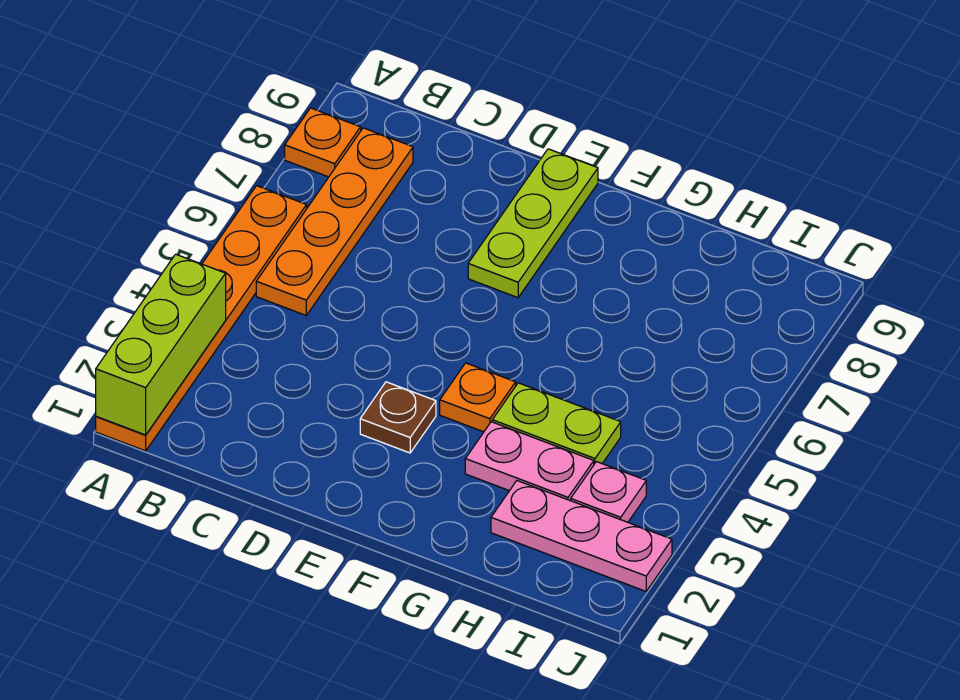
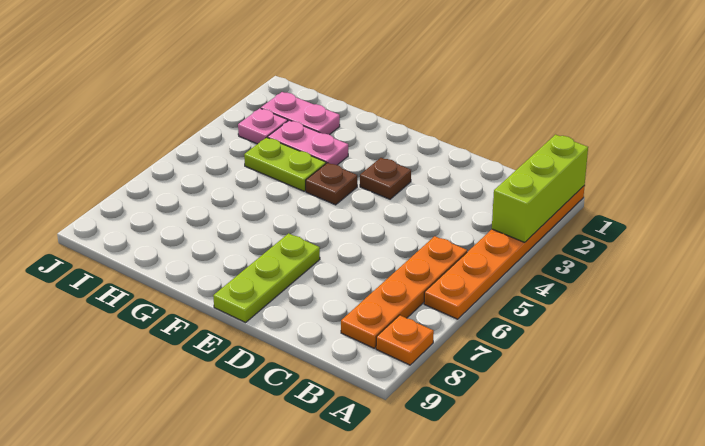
orange 1x1 plate [440,363,516,432] -> brown 1x1 plate [306,163,357,205]
pink 1x3 plate [491,481,672,591] -> pink 1x2 plate [261,92,340,135]

